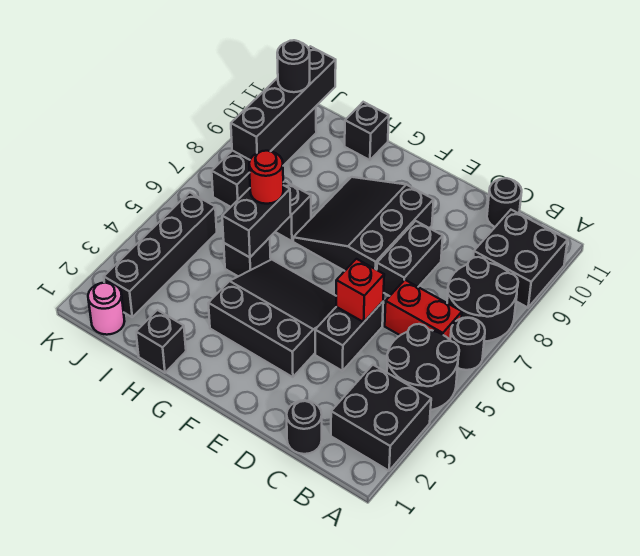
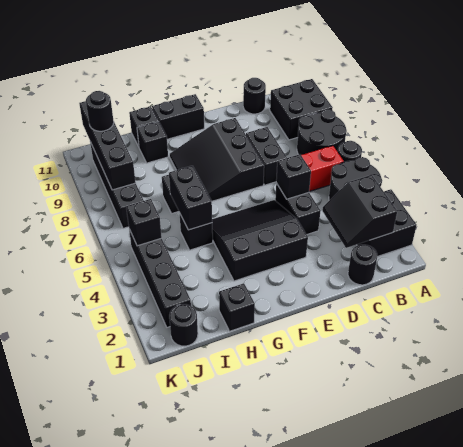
none -> black 2x2 slope [322,175,397,248]
red 1x1 brick [336,259,384,322] -> black 1x1 brick [276,154,311,199]
none -> black 1x2 brick [152,94,204,139]
red 1x1 round brick [249,151,283,204] -> none
none -> black 1x1 brick [137,122,168,163]
pink 1x1 round brick [88,283,125,335] -> black 1x1 round brick [169,304,198,346]
none -> black 1x1 brick [126,199,162,246]

